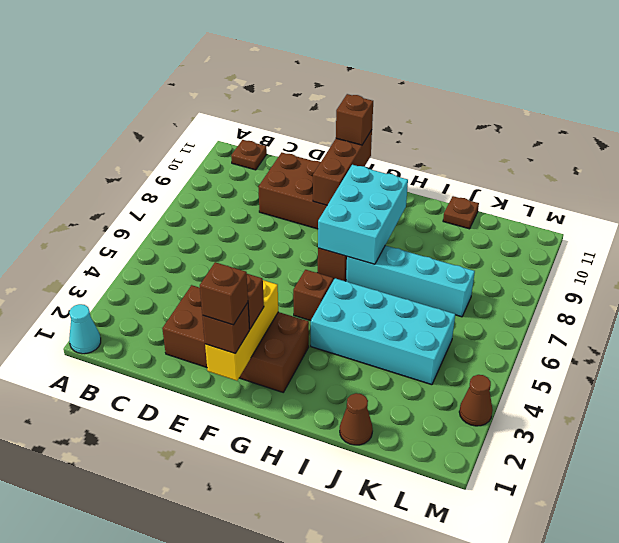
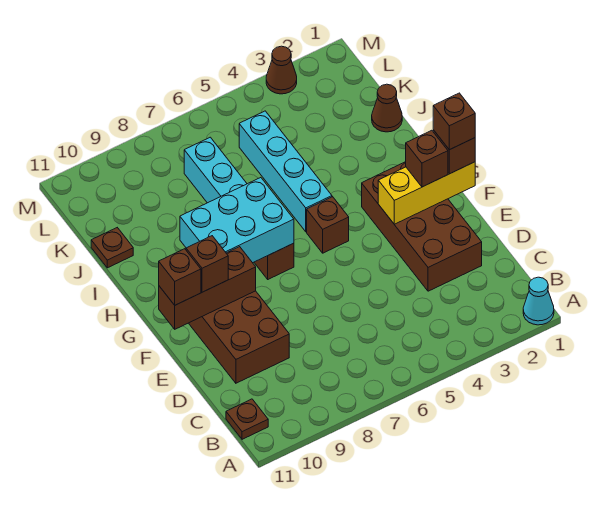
none -> brown 1x1 brick [186,236,228,292]
cyan 2x4 brick [311,278,455,385] -> cyan 1x4 brick [239,111,332,232]

